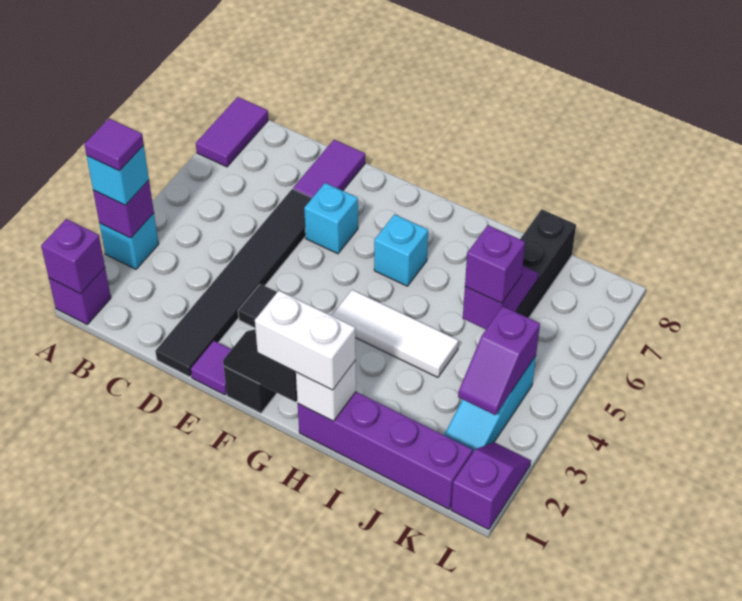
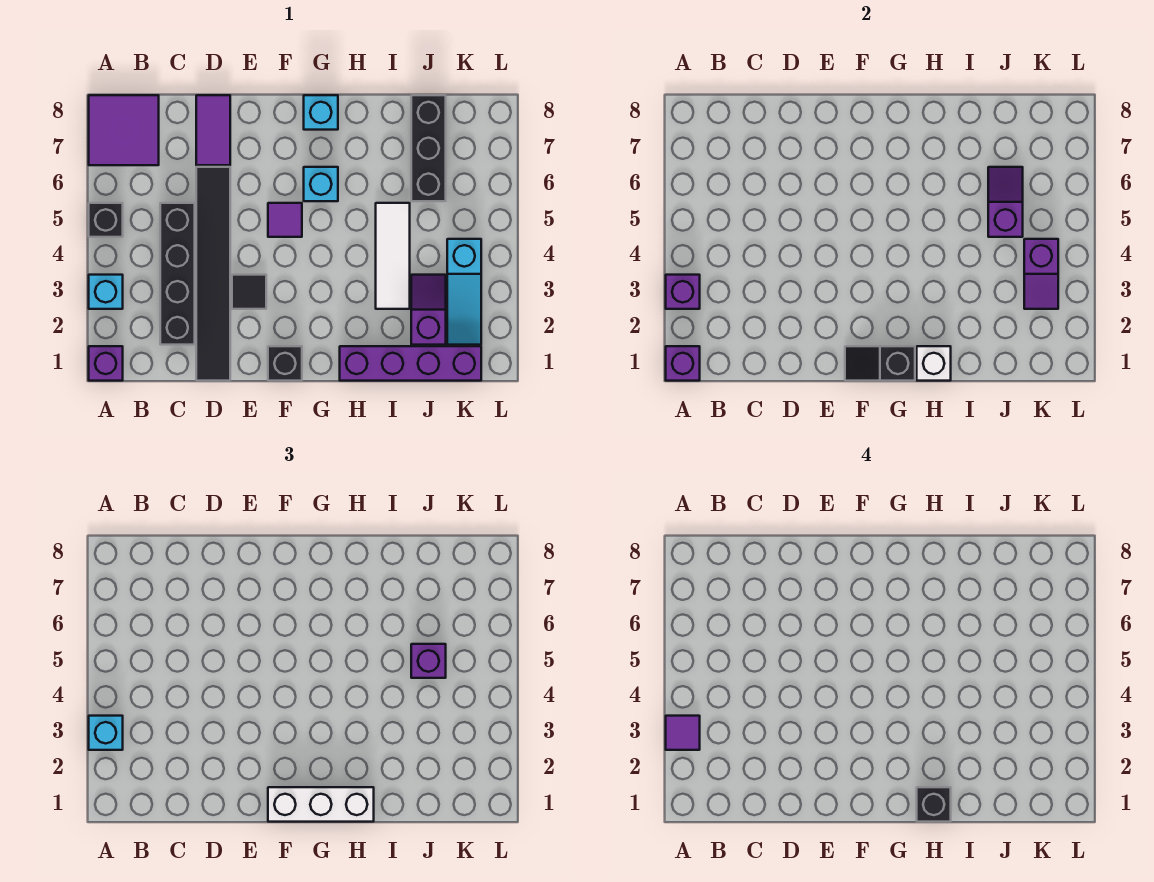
none -> black 1x1 brick [89,203,123,237]
purple 1x2 tile [196,97,268,167] -> purple 2x2 tile [89,95,159,165]
none -> black 1x4 brick [160,203,195,345]
purple 1x1 tile [190,341,231,395] -> purple 1x1 tile moved to [268,203,302,237]
cyan 1x1 brick [304,183,358,254] -> cyan 1x1 brick moved to [304,95,338,130]
white 1x2 brick [255,291,356,390] -> white 1x3 brick [268,787,374,822]
white 1x3 tile [332,290,458,377] -> white 1x3 tile turned to [376,203,410,309]
none -> black 1x1 brick [917,787,951,822]
purple 1x2 slope [451,442,531,529] -> purple 1x2 slope moved to [411,275,446,345]

